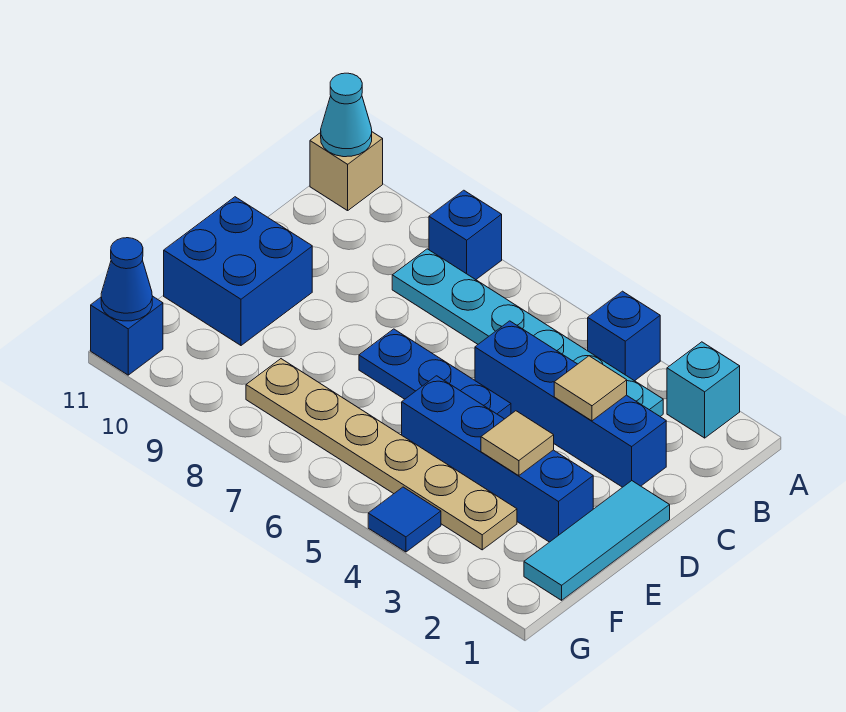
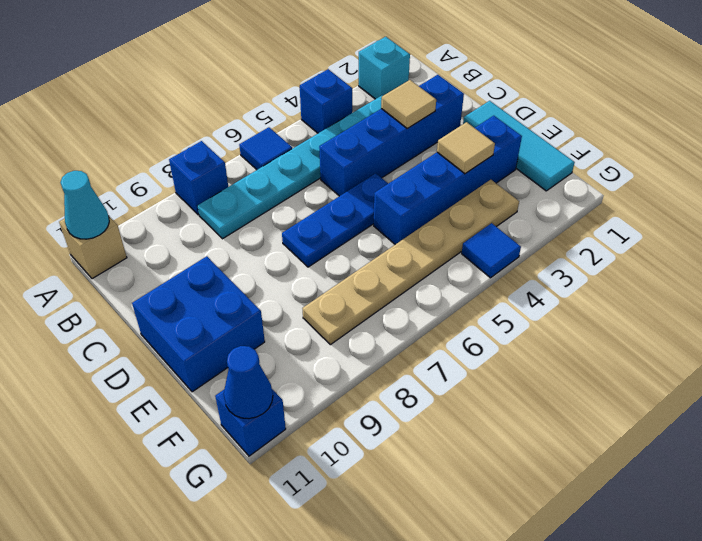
none -> blue 1x1 tile [239,127,292,170]

